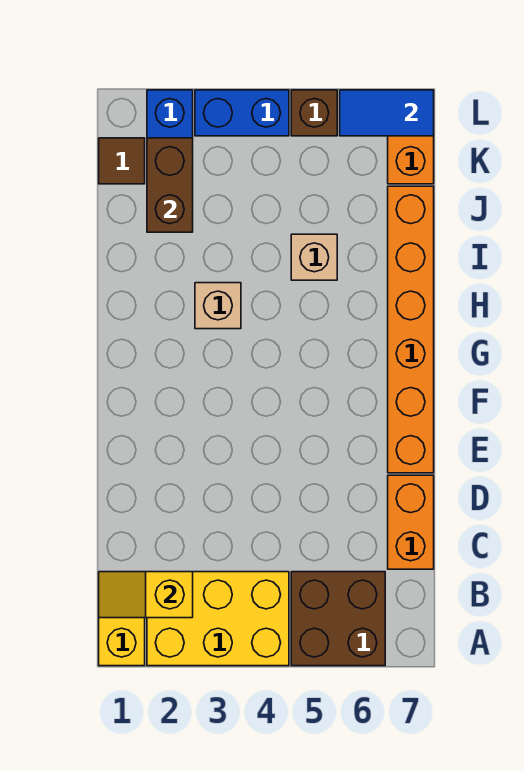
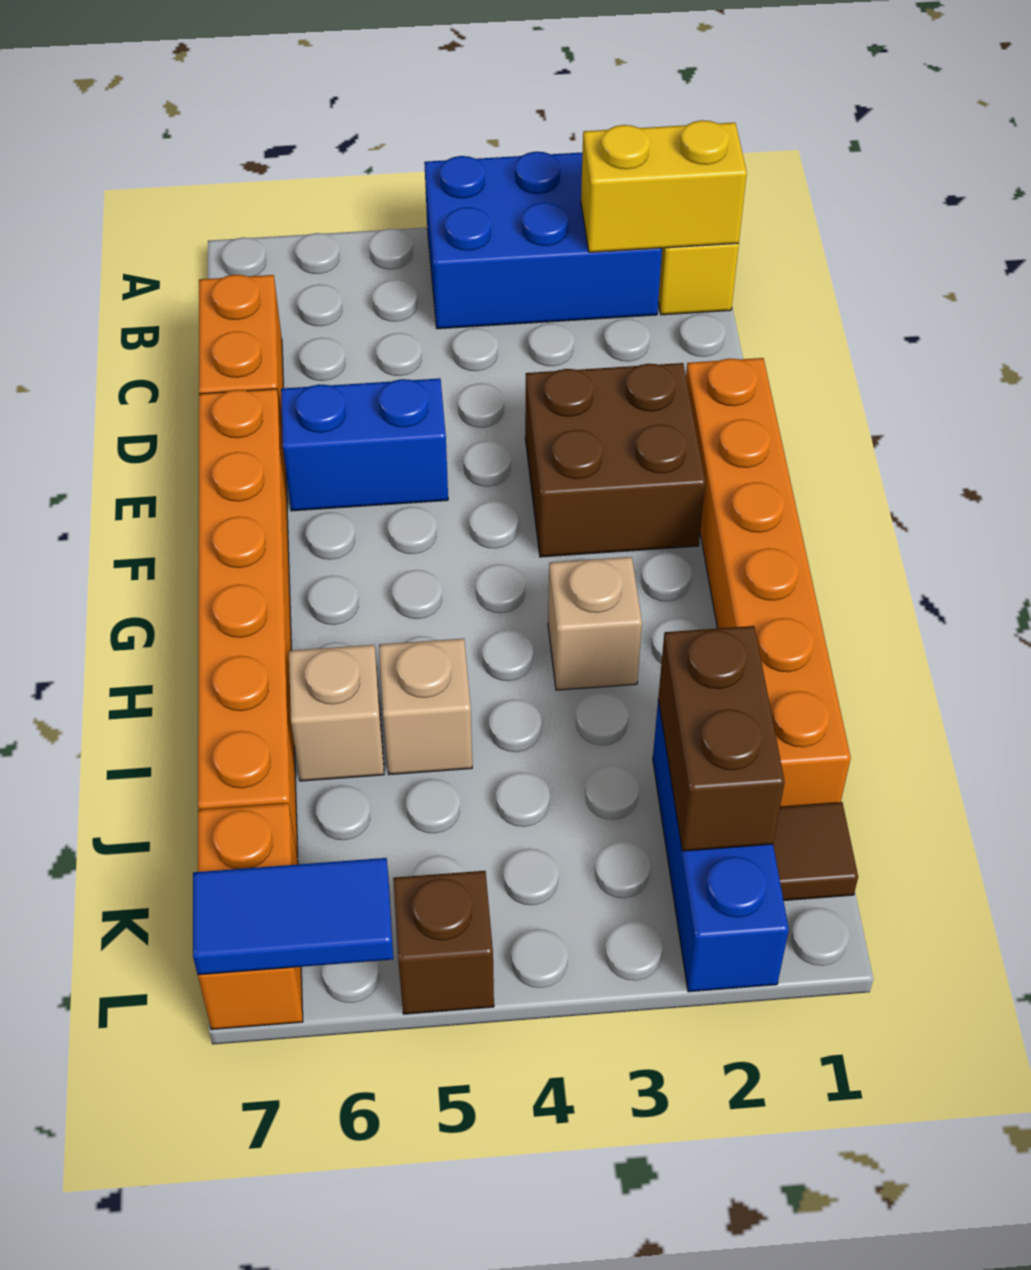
yellow 2x3 brick [147,572,289,666] -> blue 2x3 brick [424,152,662,329]
brown 2x2 brick [291,572,385,666] -> brown 2x2 brick moved to [525,363,705,557]
yellow 1x2 slope [99,572,193,618] -> yellow 1x2 brick [581,120,747,252]
none -> orange 1x6 brick [686,358,851,807]
none -> tan 1x1 brick [289,645,384,781]
blue 1x2 brick [195,90,289,136] -> blue 1x2 brick moved to [281,378,448,511]

